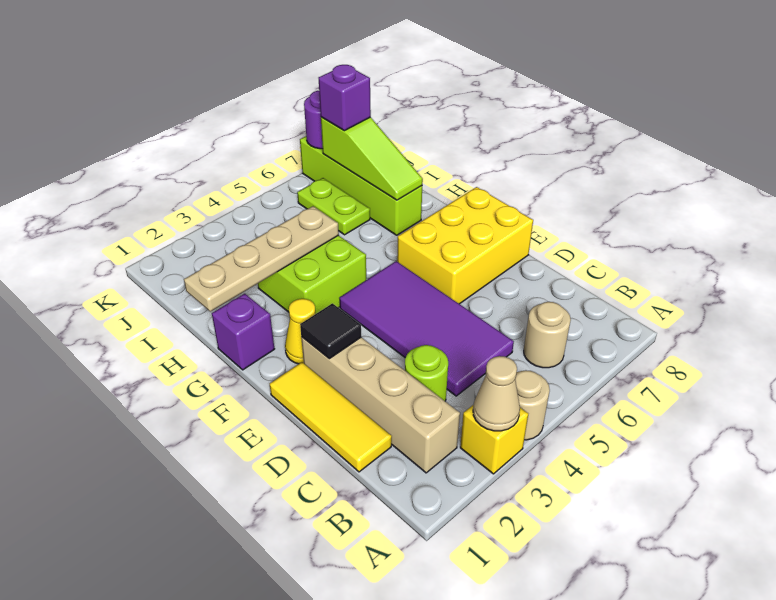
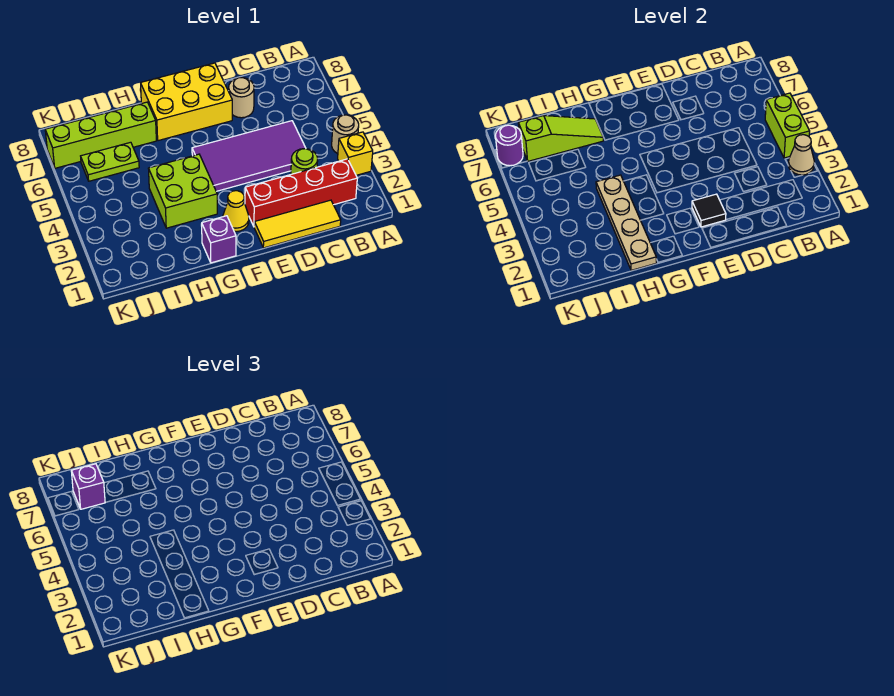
none -> lime 1x2 brick [765,93,810,158]
tan 1x4 brick [301,337,460,473] -> red 1x4 brick [245,159,357,226]
tan 1x1 round brick [524,302,571,368] -> tan 1x1 round brick moved to [229,78,254,118]
yellow 2x3 brick [397,187,533,304] -> yellow 2x3 brick turned to [141,63,232,141]

